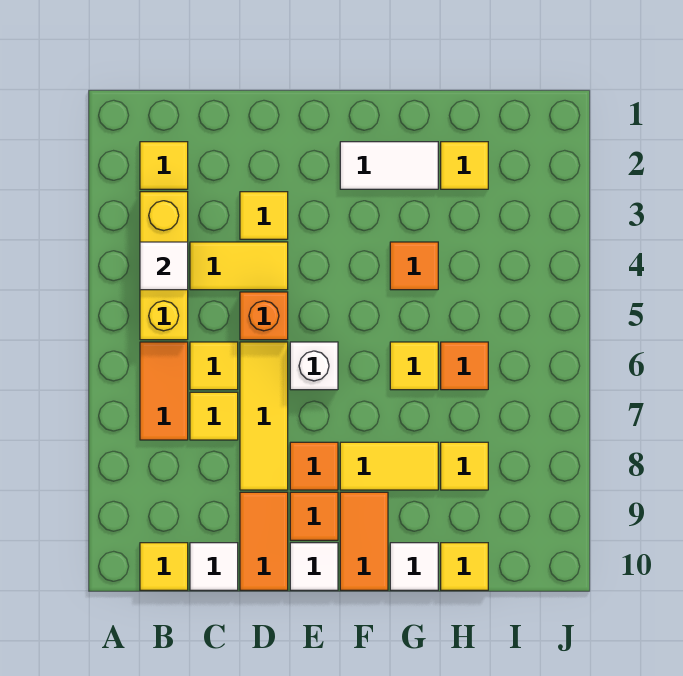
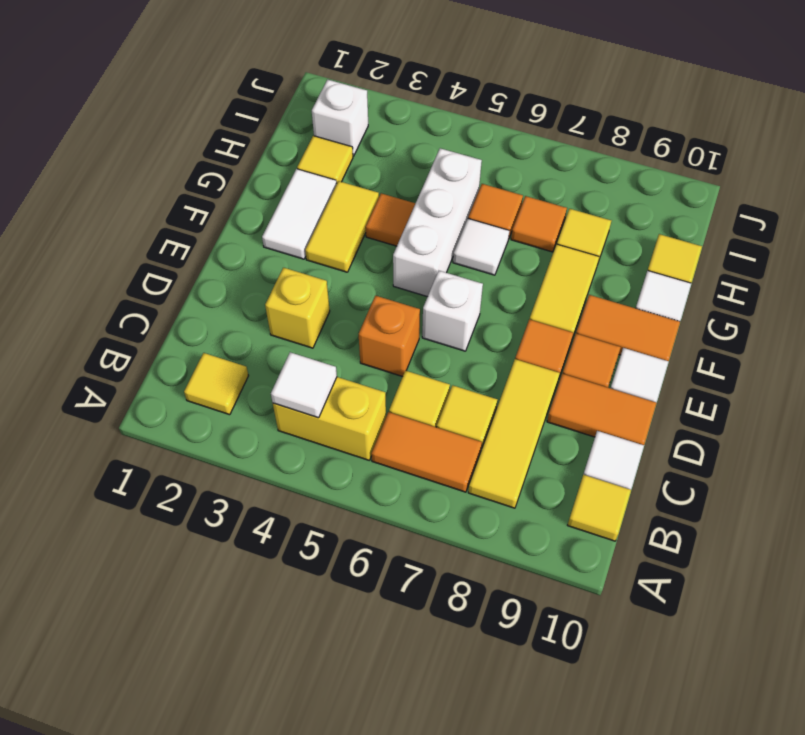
yellow 1x3 brick [140,192,188,340] -> yellow 1x2 brick [273,377,386,460]
yellow 1x2 tile [190,242,288,290] -> yellow 1x2 tile moved to [305,181,379,272]
yellow 1x1 tile [240,192,288,239] -> yellow 1x1 brick [265,268,330,348]
yellow 1x3 tile [240,342,288,490] -> yellow 1x3 tile turned to [468,359,560,508]
none -> white 1x3 brick [393,148,482,297]
yellow 1x1 tile [390,342,438,390] -> white 1x1 tile [453,219,509,275]
none -> orange 1x1 tile [511,196,567,252]
none -> white 1x1 brick [312,80,368,156]

